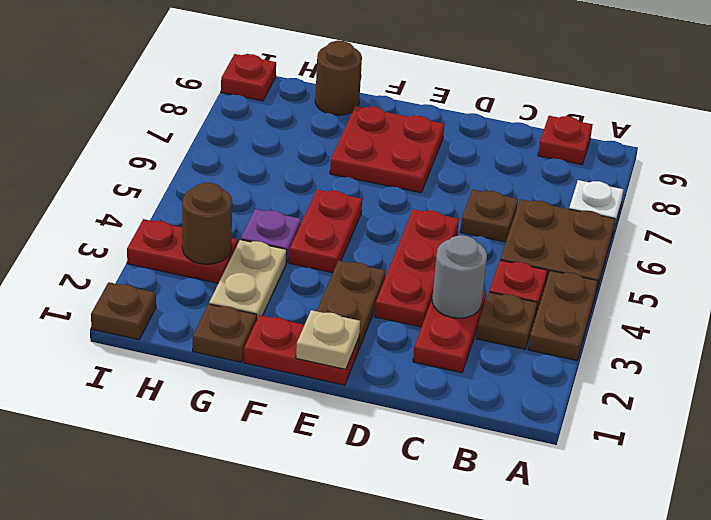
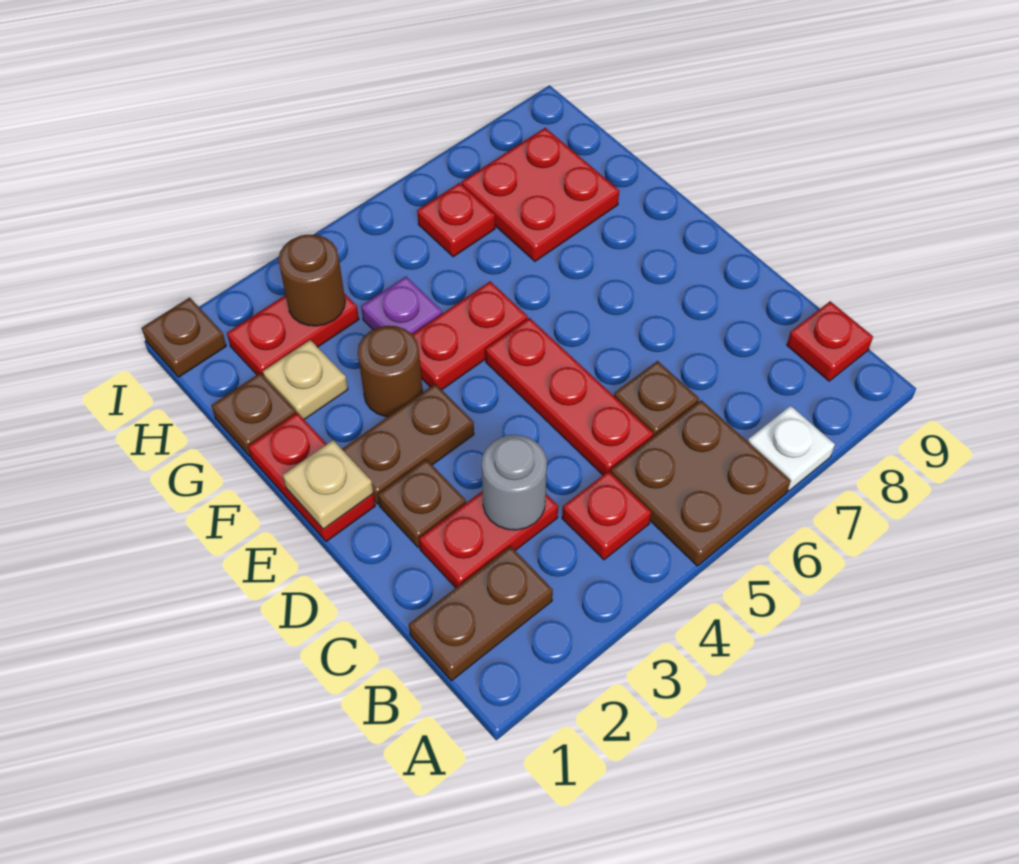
brown 1x2 plate [528,271,598,360] -> brown 1x2 plate moved to [409,546,553,681]
brown 1x1 plate [477,292,537,349] -> brown 1x1 plate moved to [378,460,466,547]
red 1x3 plate [375,209,459,327] -> red 1x3 plate turned to [485,318,653,475]
red 2x2 plate [330,106,444,193] -> red 2x2 plate moved to [462,128,619,261]
tan 1x2 plate [209,240,287,318] -> tan 1x1 plate [263,340,348,419]
brown 1x1 round brick [315,41,362,115] -> brown 1x1 round brick moved to [358,326,423,417]
red 1x2 plate [127,219,238,283] -> red 1x2 plate turned to [227,293,359,376]
red 1x1 plate [221,54,276,101] -> red 1x1 plate moved to [417,183,495,257]

